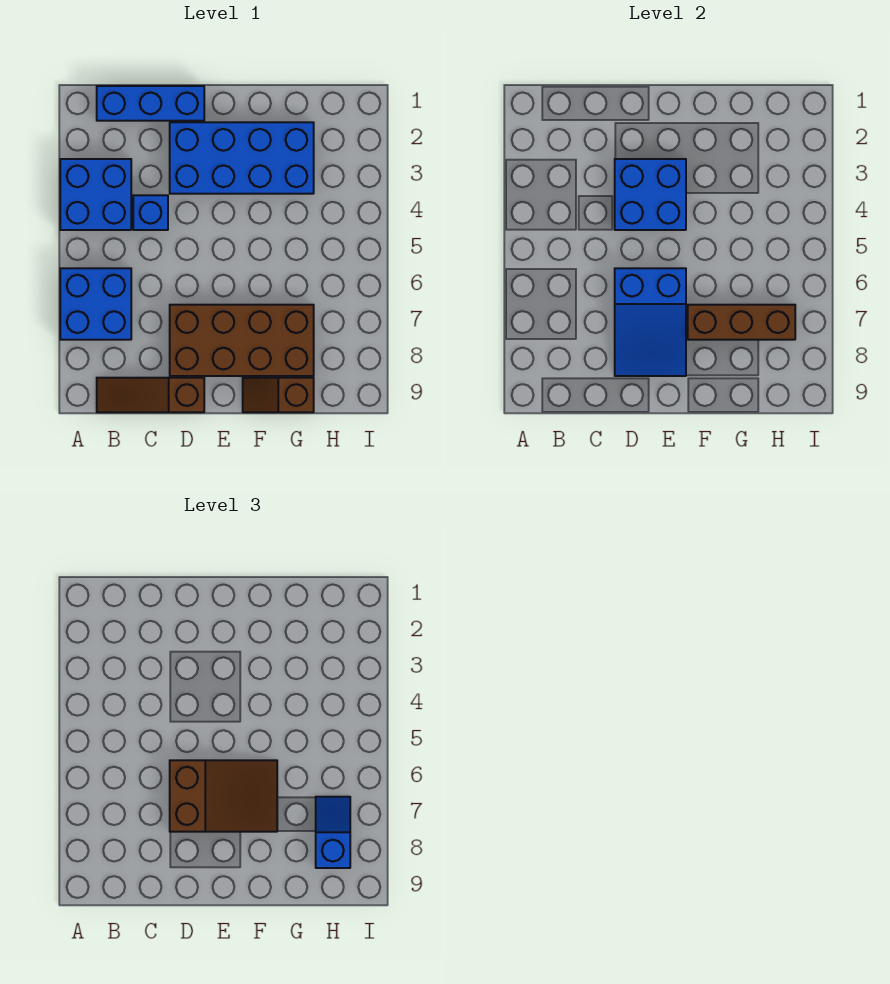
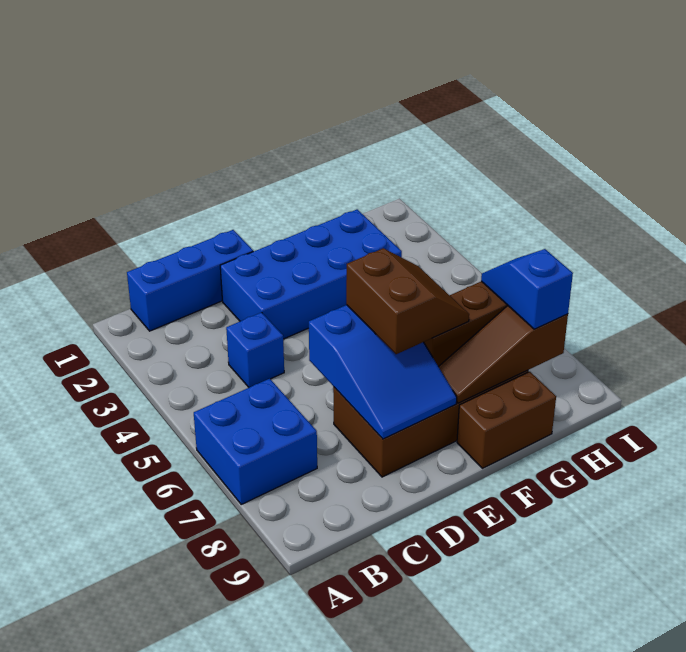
blue 2x2 brick [60,159,131,230] -> none
brown 1x3 slope [97,378,204,412] -> brown 1x3 slope moved to [439,306,568,403]
blue 2x2 brick [615,159,686,230] -> none
brown 2x3 slope [170,760,277,832] -> brown 2x2 slope [346,248,469,354]
brown 1x2 slope [243,378,314,412] -> brown 1x2 brick [457,372,556,468]

